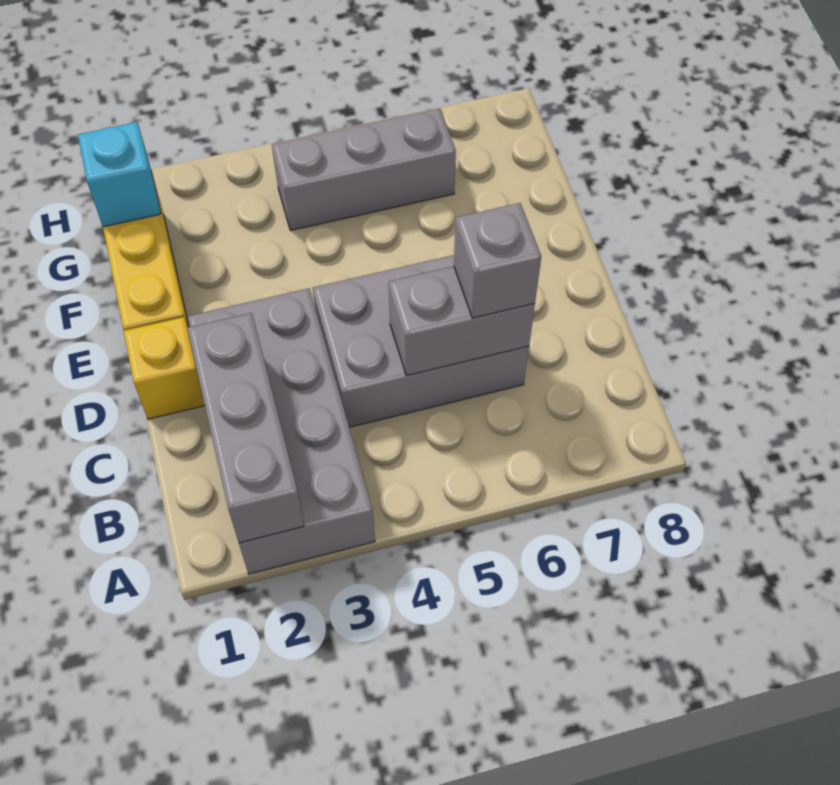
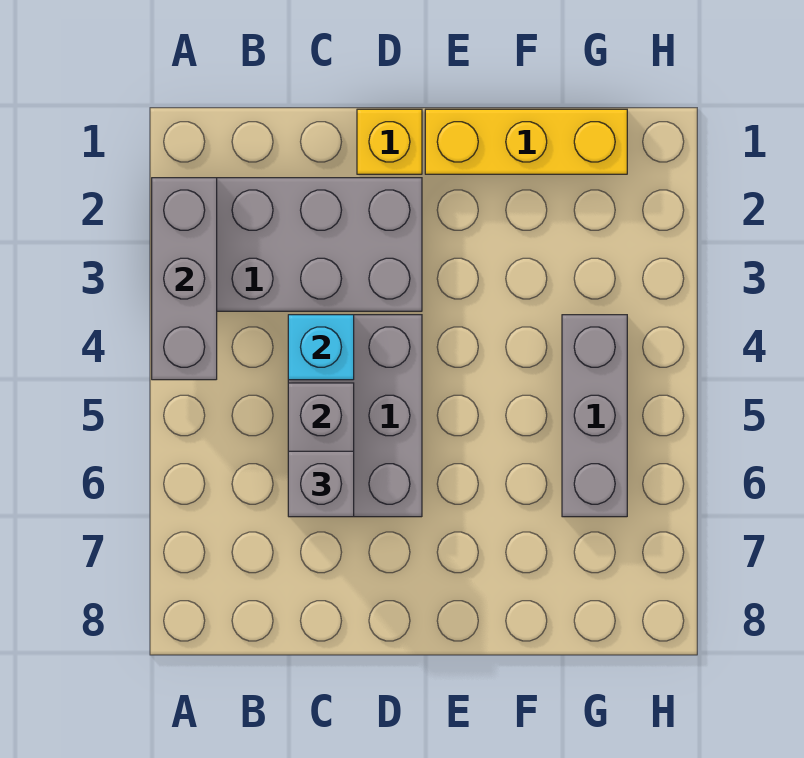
grey 1x3 brick [187,313,304,543] -> grey 1x3 brick turned to [152,178,217,380]
cyan 1x1 brick [78,122,161,227] -> cyan 1x1 brick moved to [288,315,354,380]

